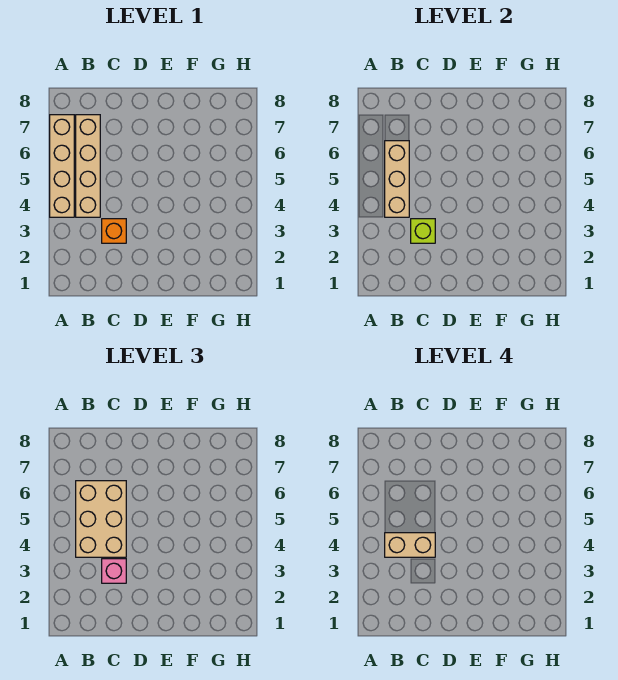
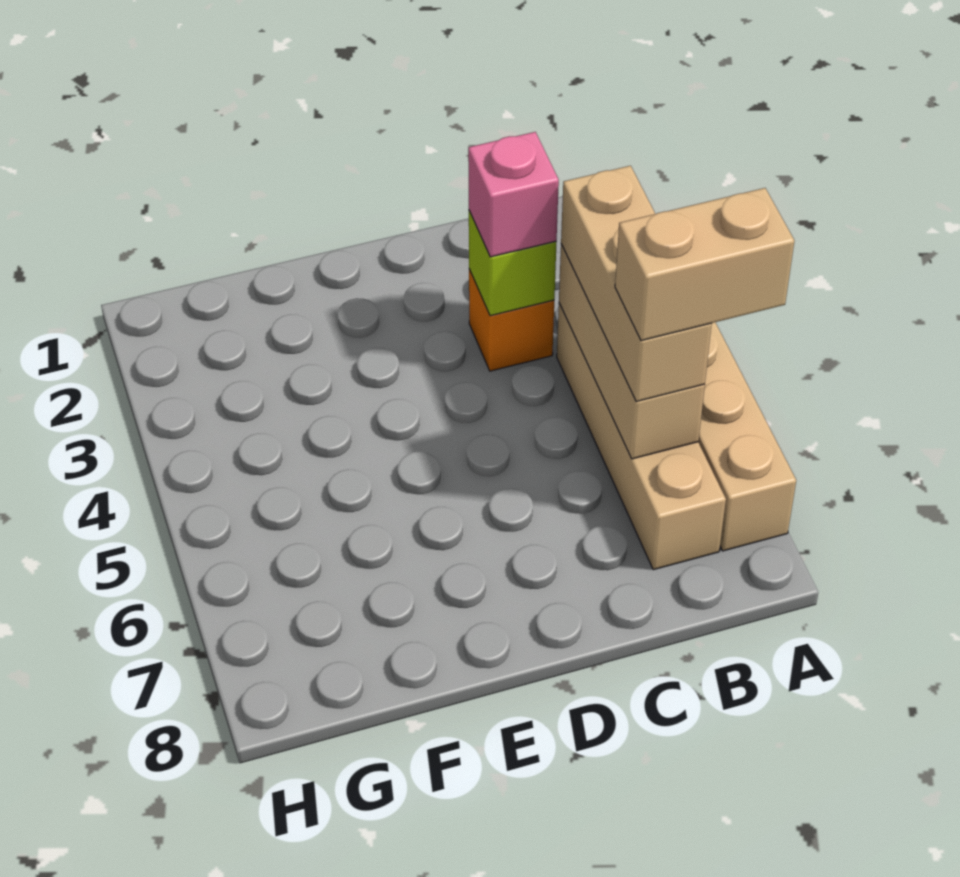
tan 2x3 brick [76,481,126,557] -> tan 1x3 brick [561,166,712,402]
tan 1x2 brick [385,533,435,557] -> tan 1x2 brick moved to [615,188,794,341]

